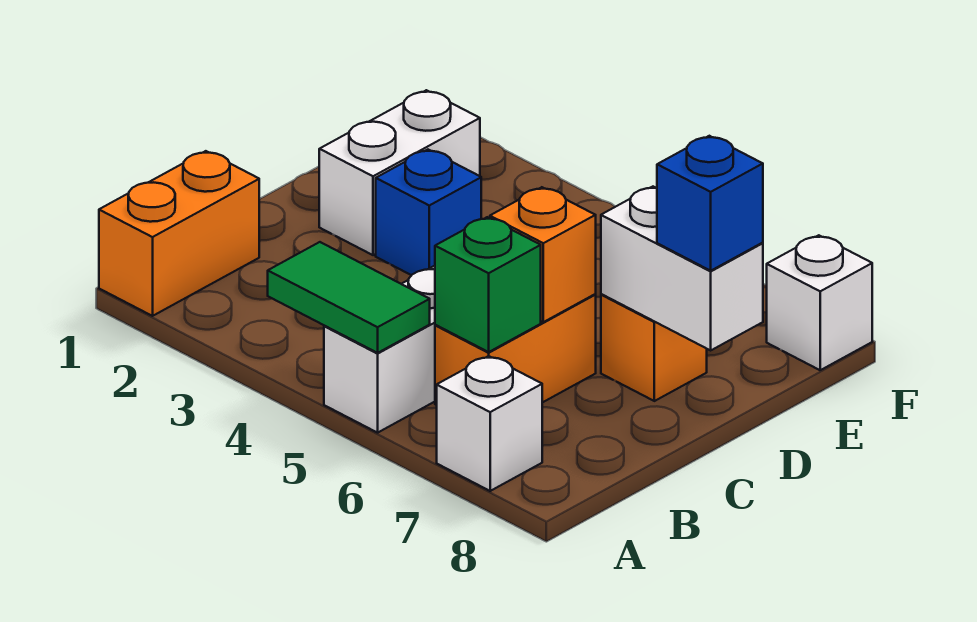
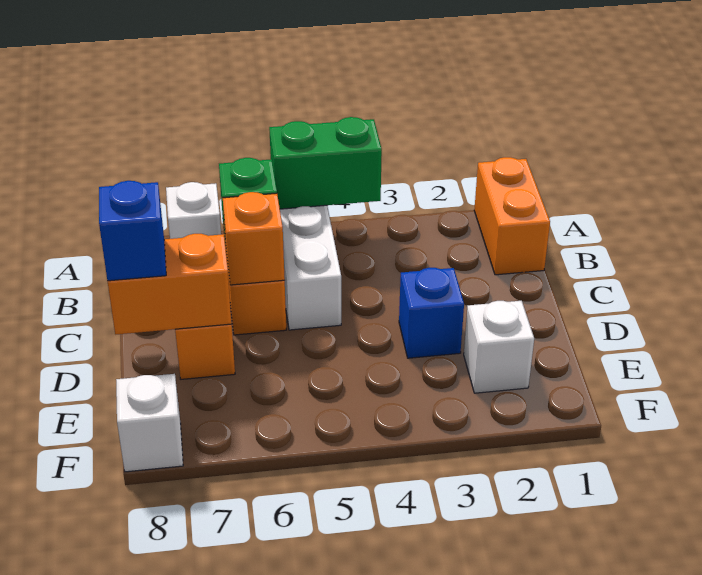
green 1x2 tile [268,242,430,353] -> green 1x2 brick [269,117,382,209]
white 1x2 brick [319,90,480,255] -> white 1x1 brick [464,301,534,393]
white 1x2 brick [601,187,763,350] -> orange 1x2 brick [108,234,232,334]

